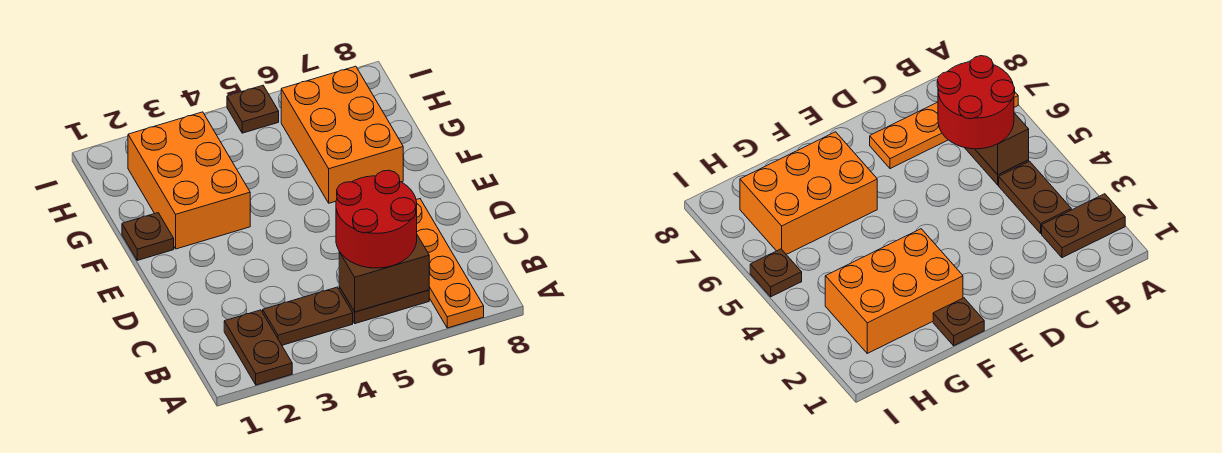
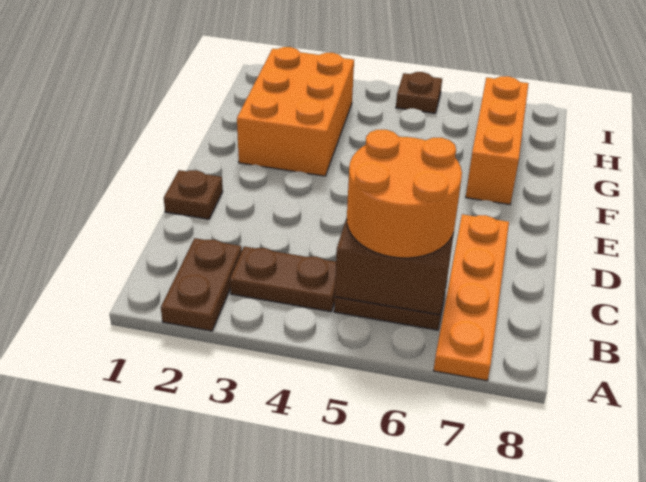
red 2x2 round brick [336,170,417,268] -> orange 2x2 round brick [347,130,462,258]
brown 1x1 plate [122,213,174,260] -> brown 1x1 plate moved to [164,170,223,219]
orange 2x3 brick [281,66,403,203] -> orange 1x3 brick [466,76,529,204]

